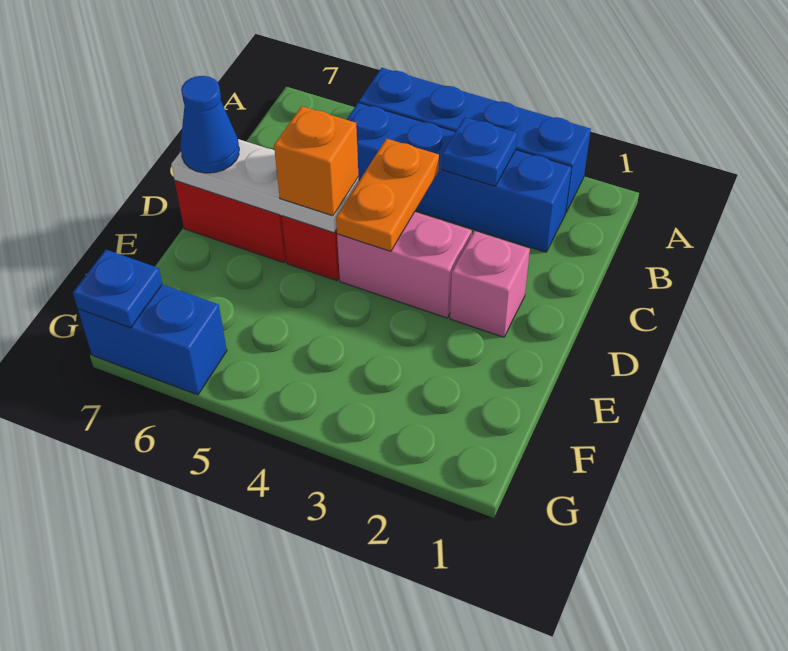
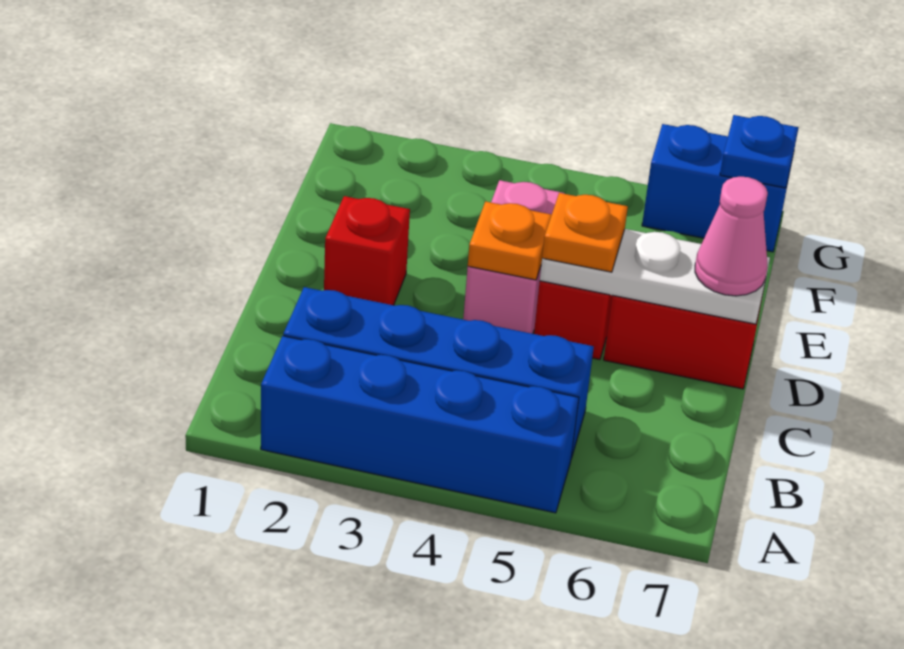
blue 1x1 plate [442,117,517,186] -> none
orange 1x2 plate [336,139,439,251] -> orange 1x1 plate [468,201,552,280]
pink 1x1 brick [450,231,530,337] -> red 1x1 brick [324,196,410,305]
pink 1x2 brick [337,212,472,318] -> pink 1x2 brick turned to [463,180,565,334]
orange 1x1 brick [274,106,358,216] -> orange 1x1 plate [542,193,628,272]
blue 1x1 cone [180,76,239,173] -> pink 1x1 cone [695,177,768,296]

